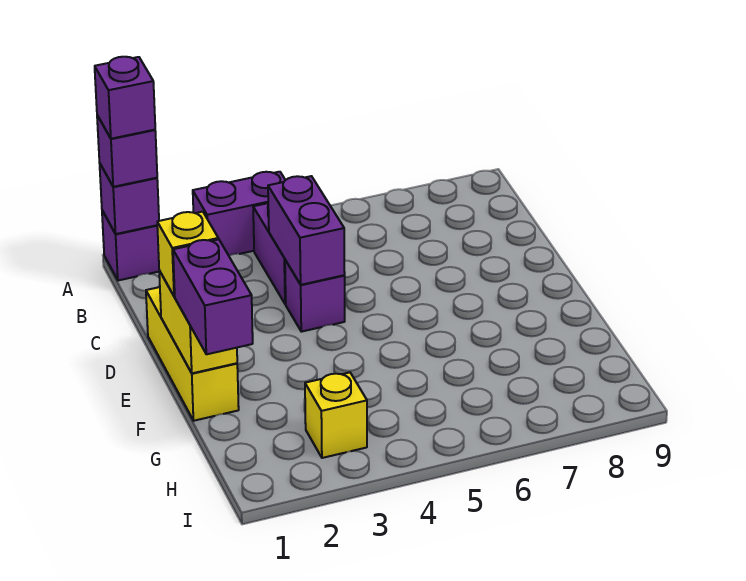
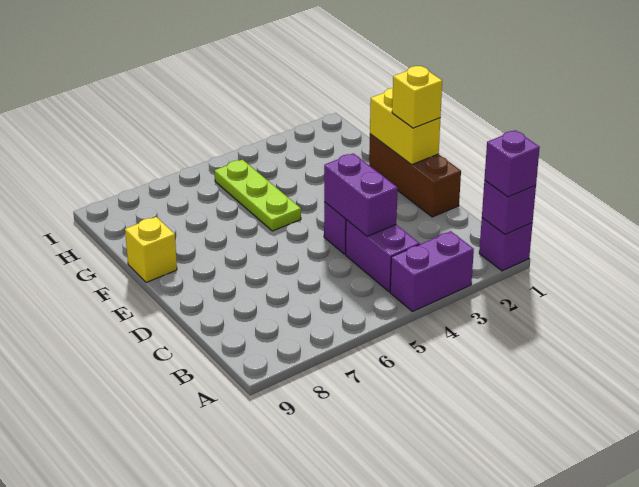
purple 1x1 brick [95,57,155,139] -> none
yellow 1x3 brick [146,287,239,421] -> brown 1x3 brick [369,134,461,217]
purple 1x2 brick [173,239,253,354] -> none
none -> lime 1x3 plate [214,160,301,231]
yellow 1x1 brick [305,372,367,458] -> yellow 1x1 brick moved to [125,217,177,282]

